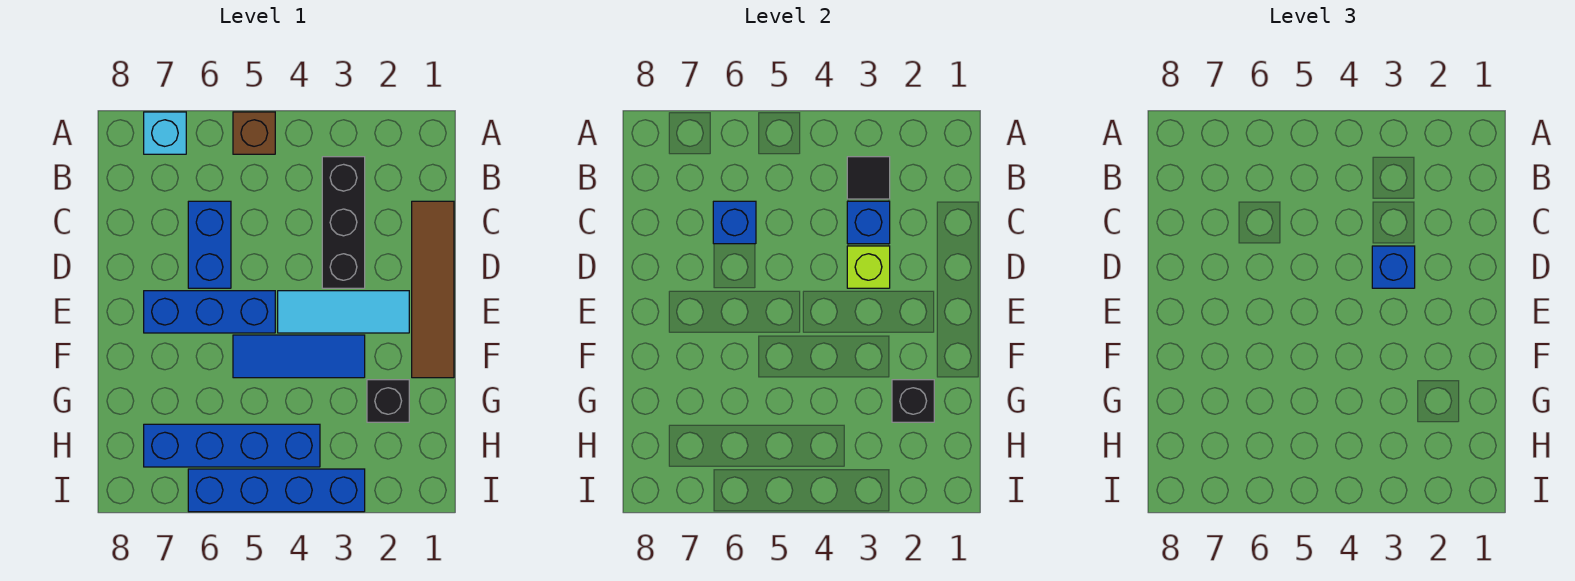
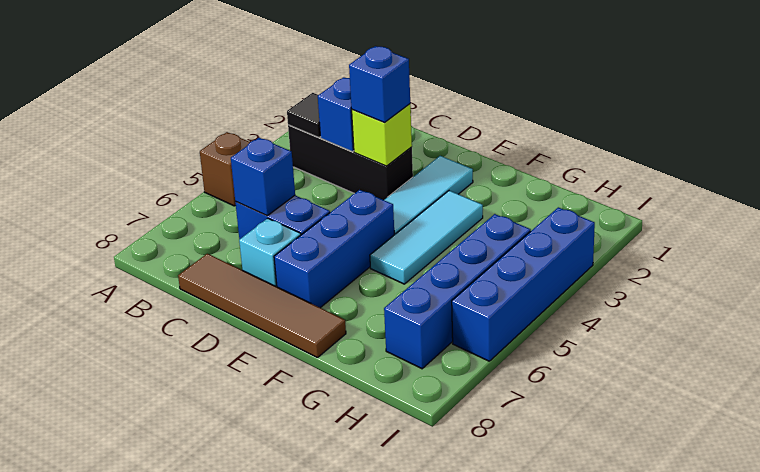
cyan 1x1 brick [144,112,186,154] -> cyan 1x1 brick moved to [239,218,301,287]
brown 1x4 tile [412,201,454,378] -> brown 1x4 tile moved to [178,254,346,358]
blue 1x3 tile [233,335,365,378] -> cyan 1x3 tile [370,191,483,284]
black 1x1 brick [367,380,409,422] -> none
black 1x1 brick [892,380,934,422] -> none

